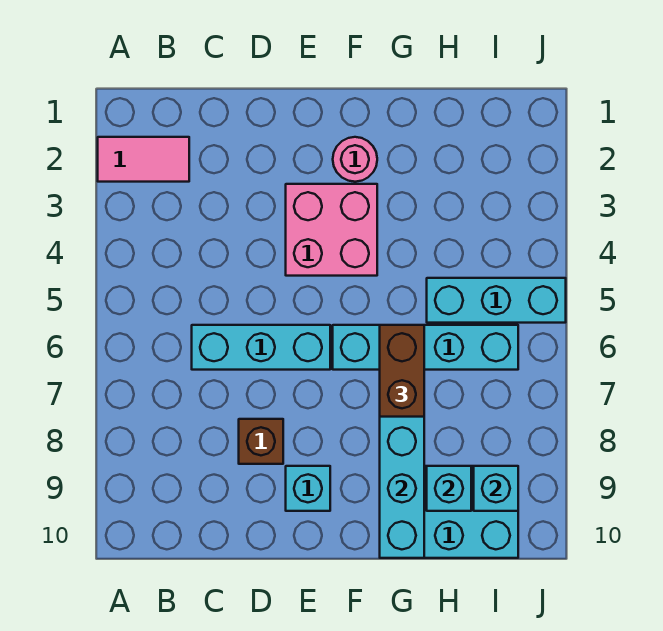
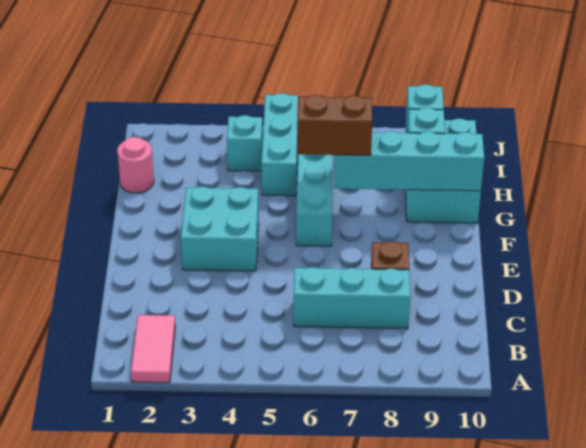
cyan 1x3 brick [192,325,330,370] -> cyan 1x3 brick turned to [294,267,410,329]
pink 2x2 brick [286,184,377,276] -> cyan 2x2 brick [181,187,259,271]
cyan 1x1 brick [286,466,330,511] -> cyan 1x1 brick moved to [227,115,263,171]
pink 1x1 round brick [333,137,377,182] -> pink 1x1 round brick moved to [117,137,154,193]

